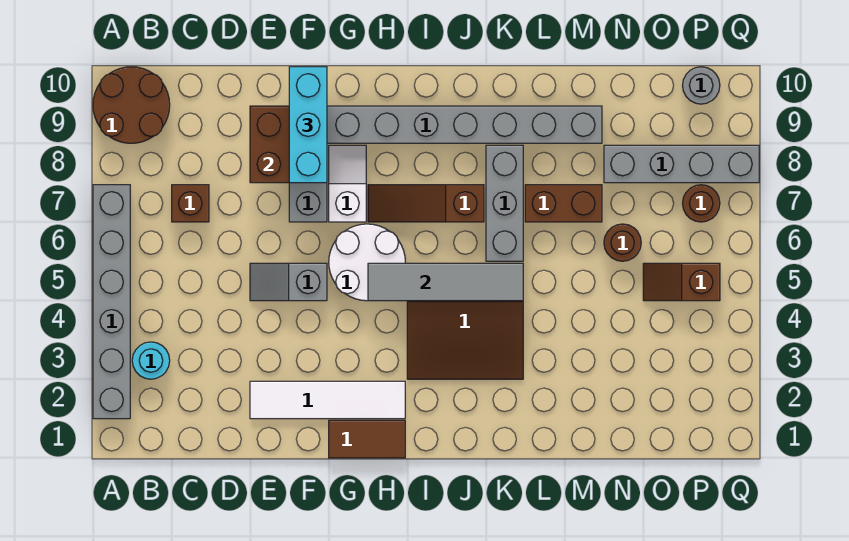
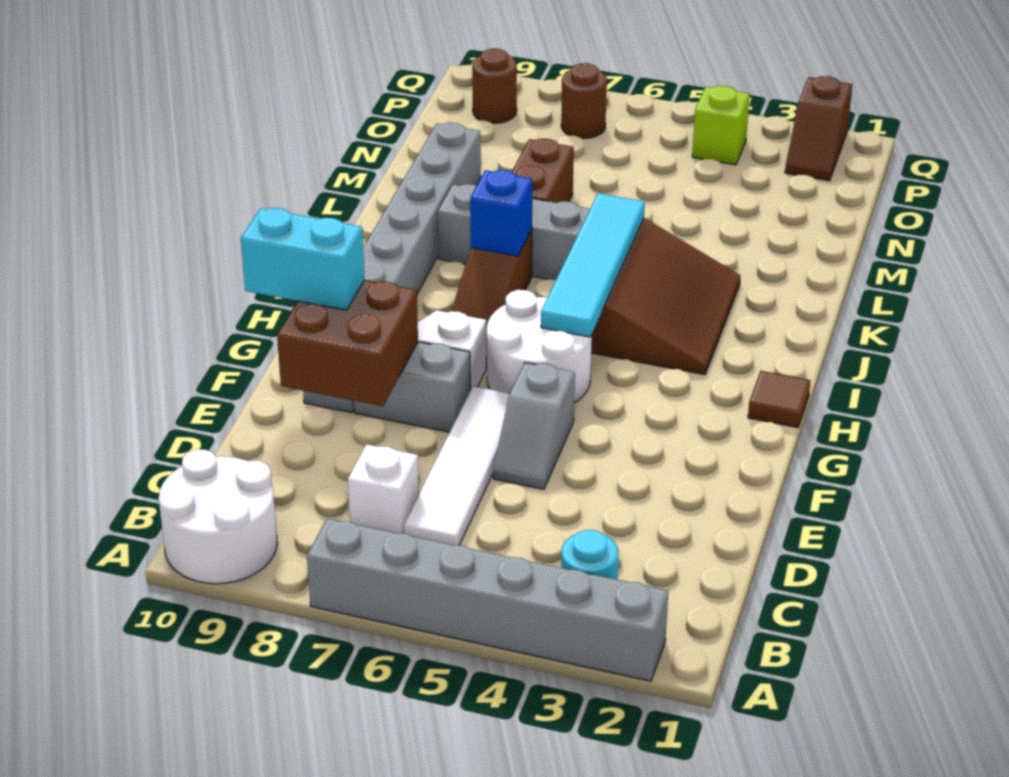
brown 2x2 round brick [93,67,170,143] -> white 2x2 round brick [159,449,277,584]
brown 1x1 brick [172,185,209,222] -> white 1x1 brick [348,444,419,533]
white 1x4 tile [250,381,405,419] -> white 1x4 tile moved to [404,386,510,545]
cyan 1x3 brick [289,67,327,183] -> cyan 1x2 brick [241,208,365,310]
brown 1x2 tile [329,420,405,458] -> brown 1x1 tile [748,371,810,428]
grey 1x4 tile [368,263,523,301] -> cyan 1x4 tile [541,193,645,337]
none -> blue 1x1 brick [470,170,532,256]
brown 1x1 round brick [604,224,641,261] -> brown 1x1 round brick moved to [472,49,517,123]
grey 1x4 brick [604,145,759,183] -> none
brown 1x2 slope [643,263,720,301] -> brown 1x2 slope moved to [785,76,852,181]
none -> lime 1x1 brick [692,86,750,165]
grey 1x1 round brick [683,67,720,104] -> none

